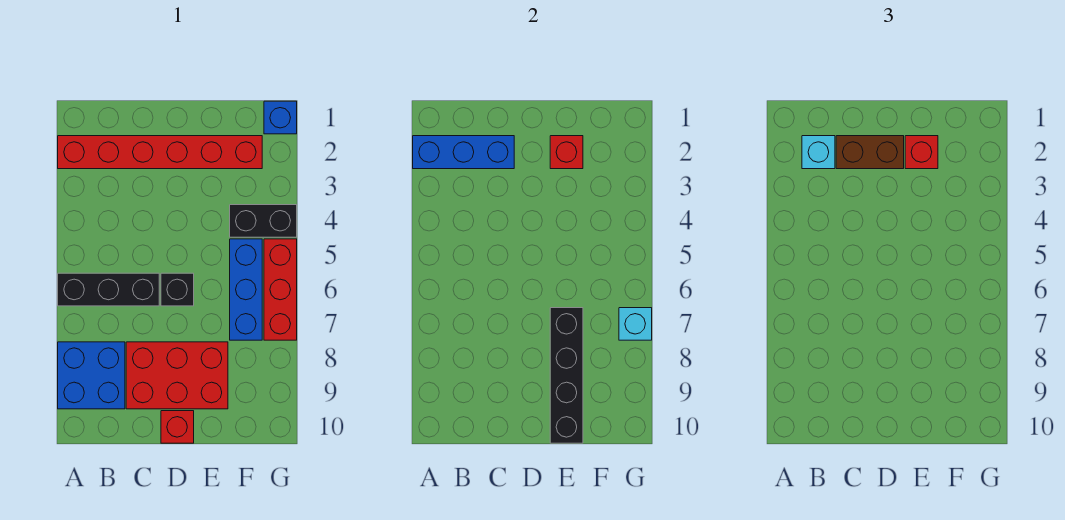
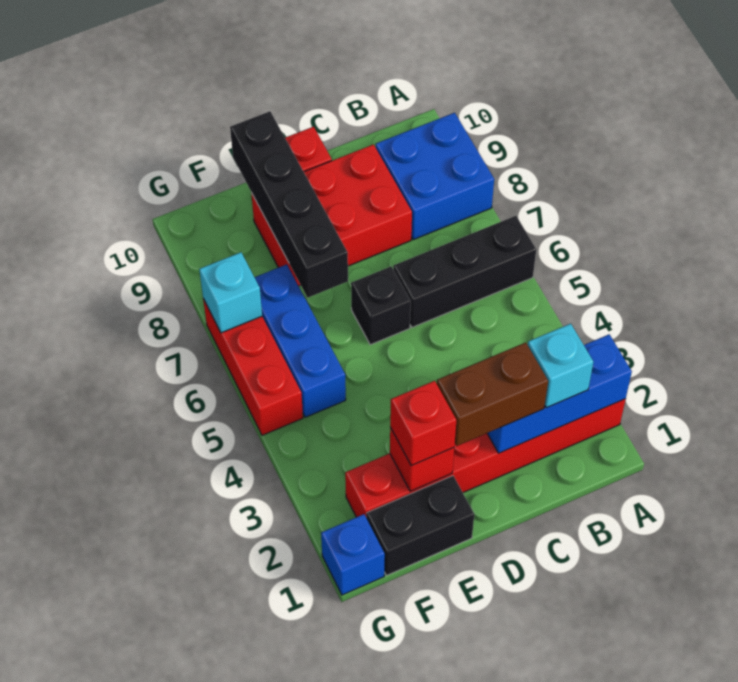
black 1x2 brick [230,205,297,237] -> black 1x2 brick moved to [366,476,474,576]

